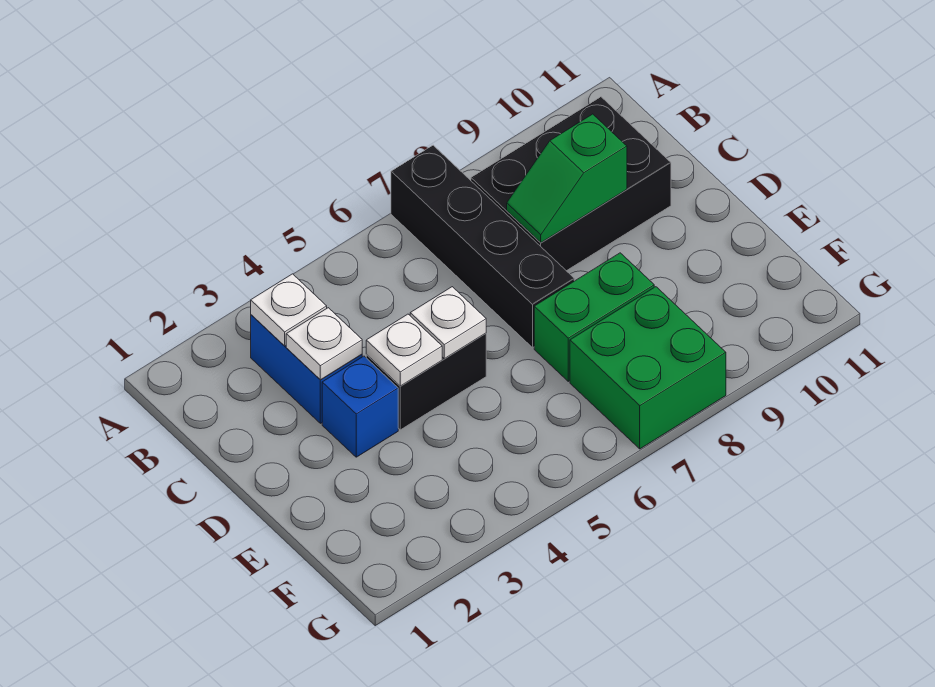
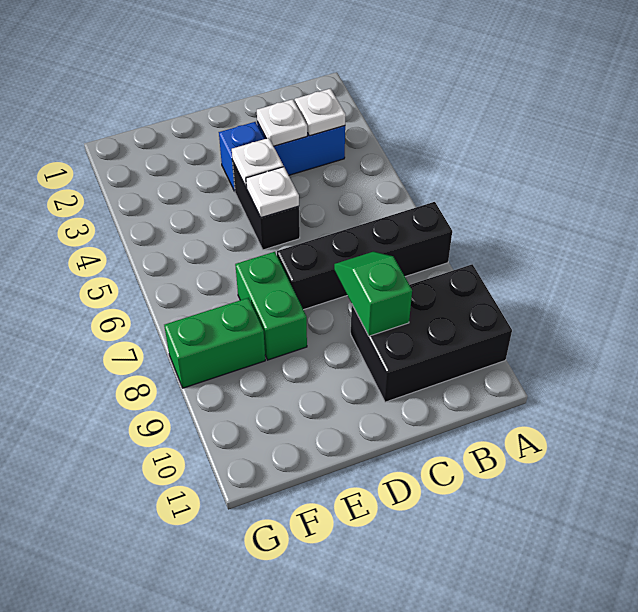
black 2x3 brick [471,97,671,271] -> black 2x3 brick turned to [351,264,512,402]
green 2x2 brick [570,287,726,449] -> green 1x2 brick [164,298,265,388]

